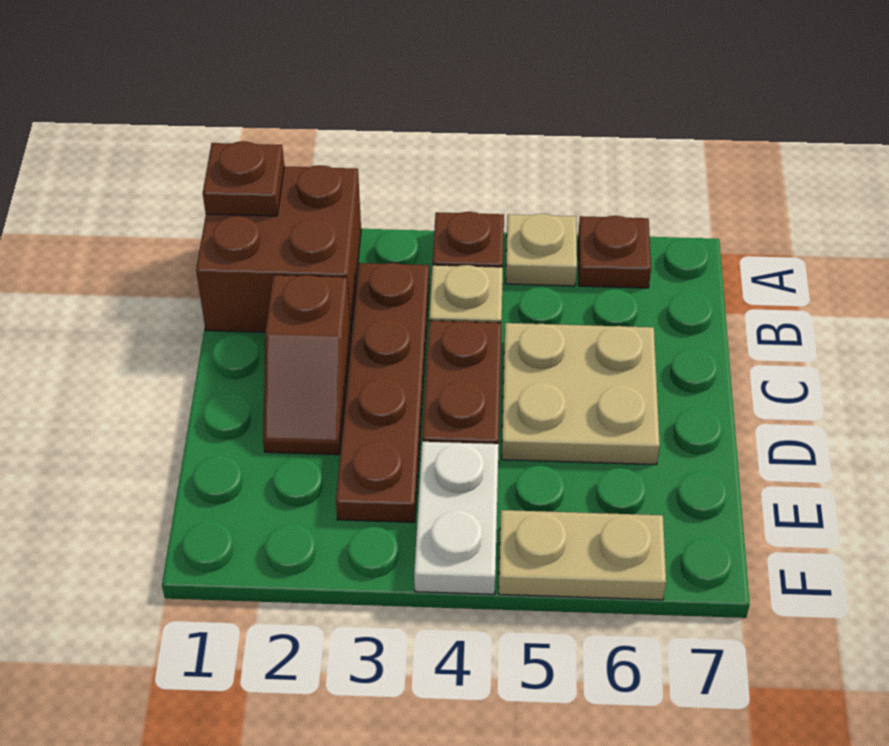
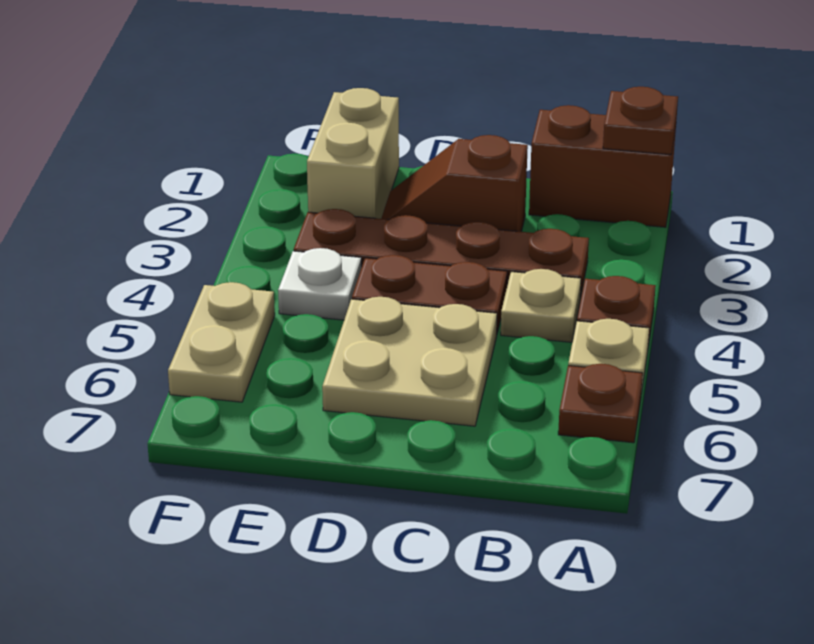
brown 2x2 brick [196,165,361,332] -> brown 1x2 brick [529,105,676,227]
none -> tan 1x2 brick [307,88,399,219]
white 1x2 plate [414,442,499,594] -> white 1x1 plate [278,248,362,320]

